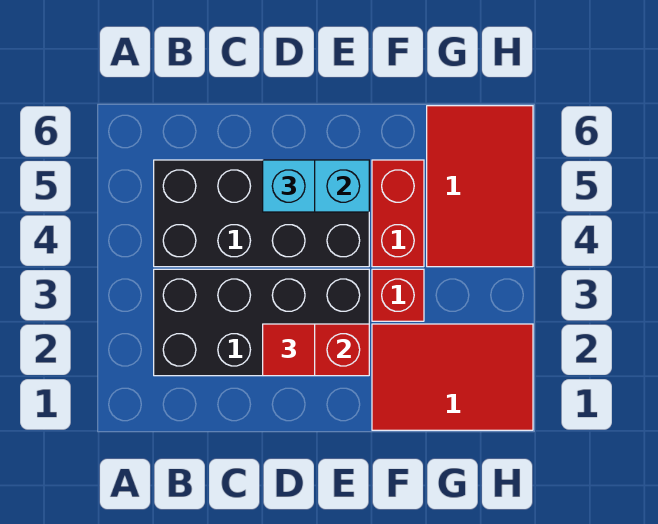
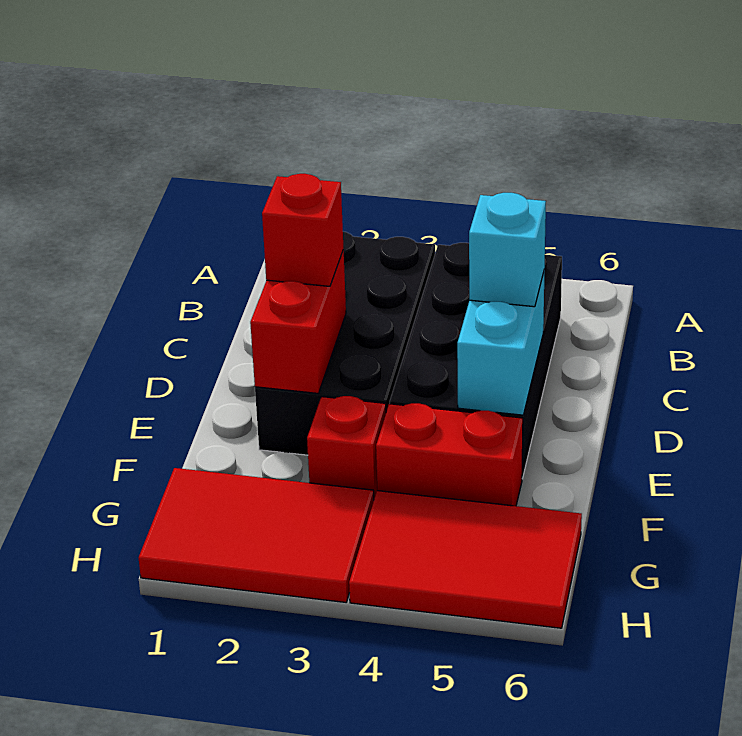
red 1x1 tile [263,324,315,376] -> red 1x1 brick [262,174,343,286]
red 2x3 tile [372,324,533,430] -> red 2x3 tile turned to [139,468,374,602]

